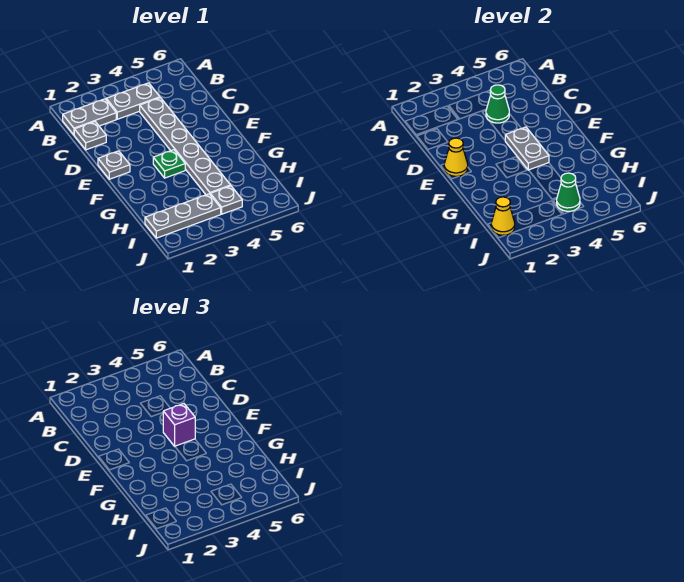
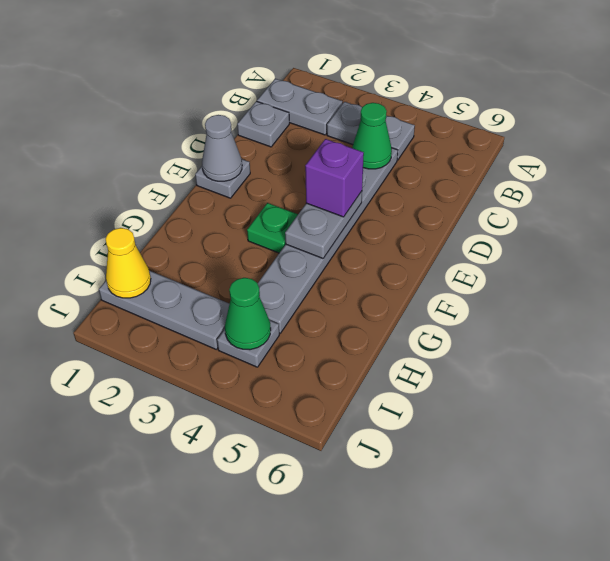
yellow 1x1 cone [444,138,468,176] -> grey 1x1 cone [202,115,242,181]

